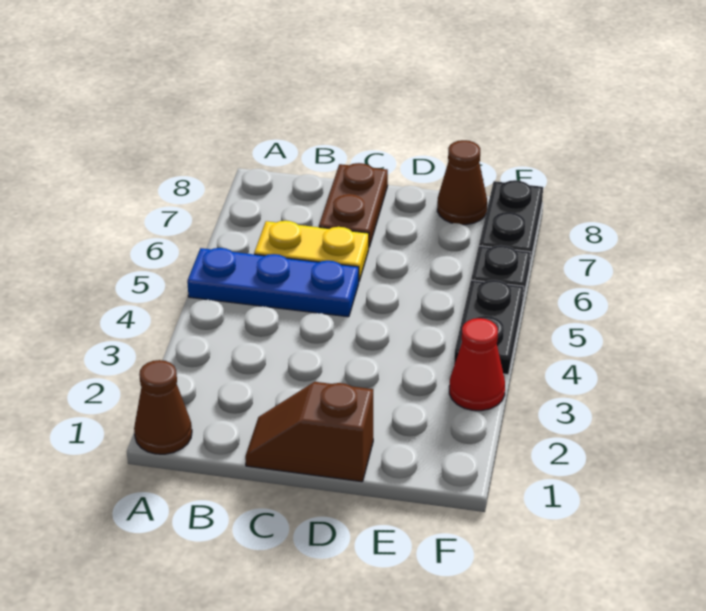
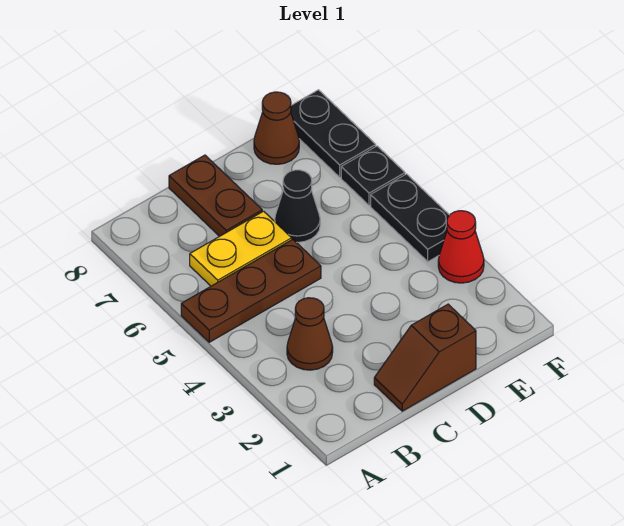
brown 1x1 cone [134,360,192,454] -> brown 1x1 cone moved to [287,298,333,370]
blue 1x3 plate [187,248,359,317] -> brown 1x3 plate [181,239,321,342]
none -> black 1x1 cone [275,170,320,242]

